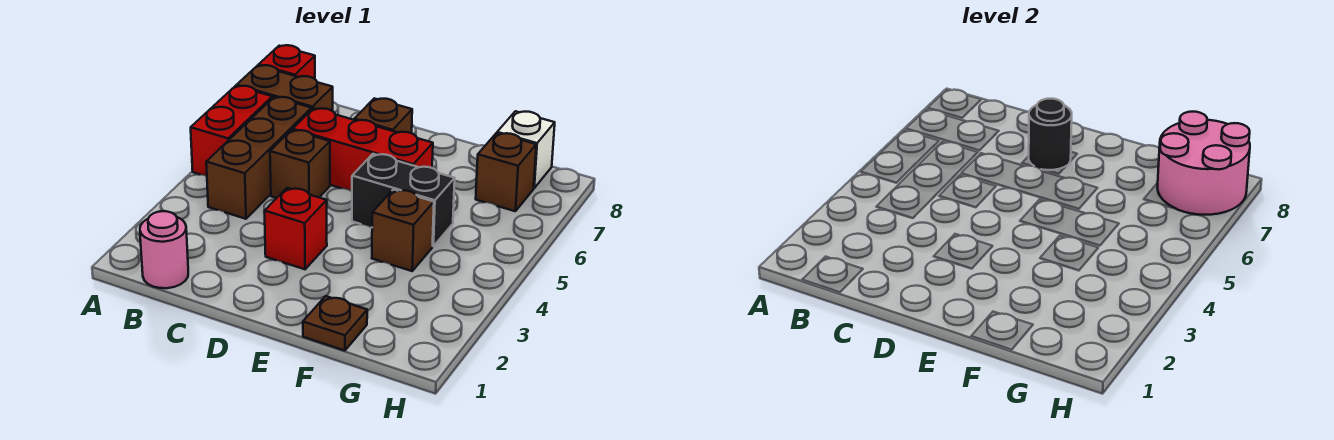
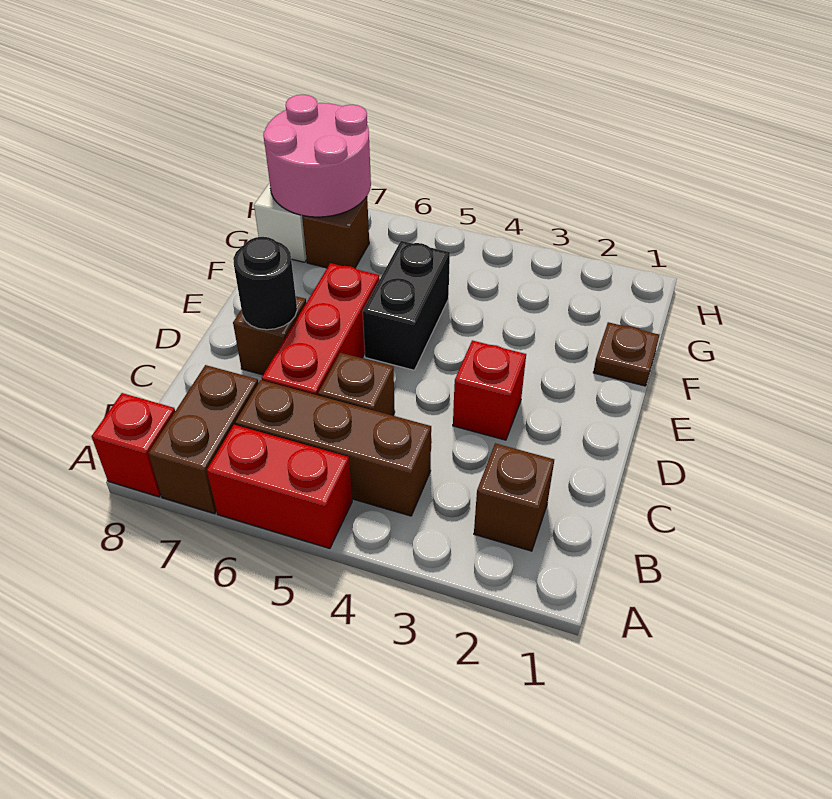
pink 1x1 round brick [140,211,188,288] -> none
brown 1x1 brick [372,189,434,271] -> brown 1x1 brick moved to [474,443,554,551]

